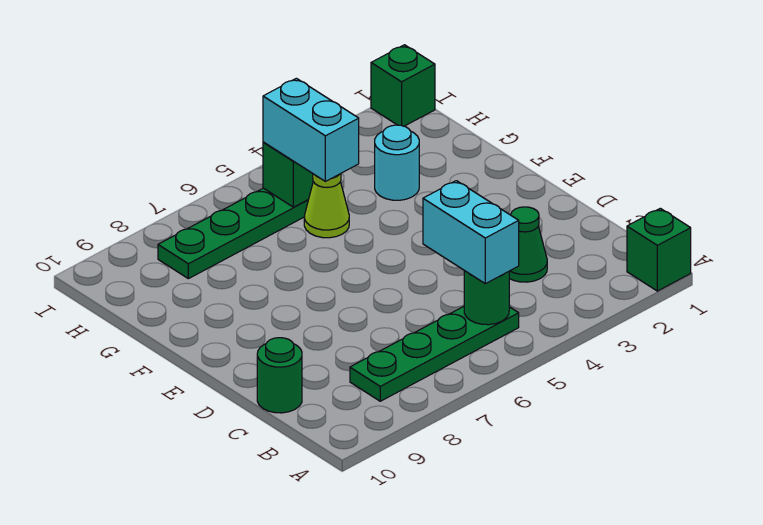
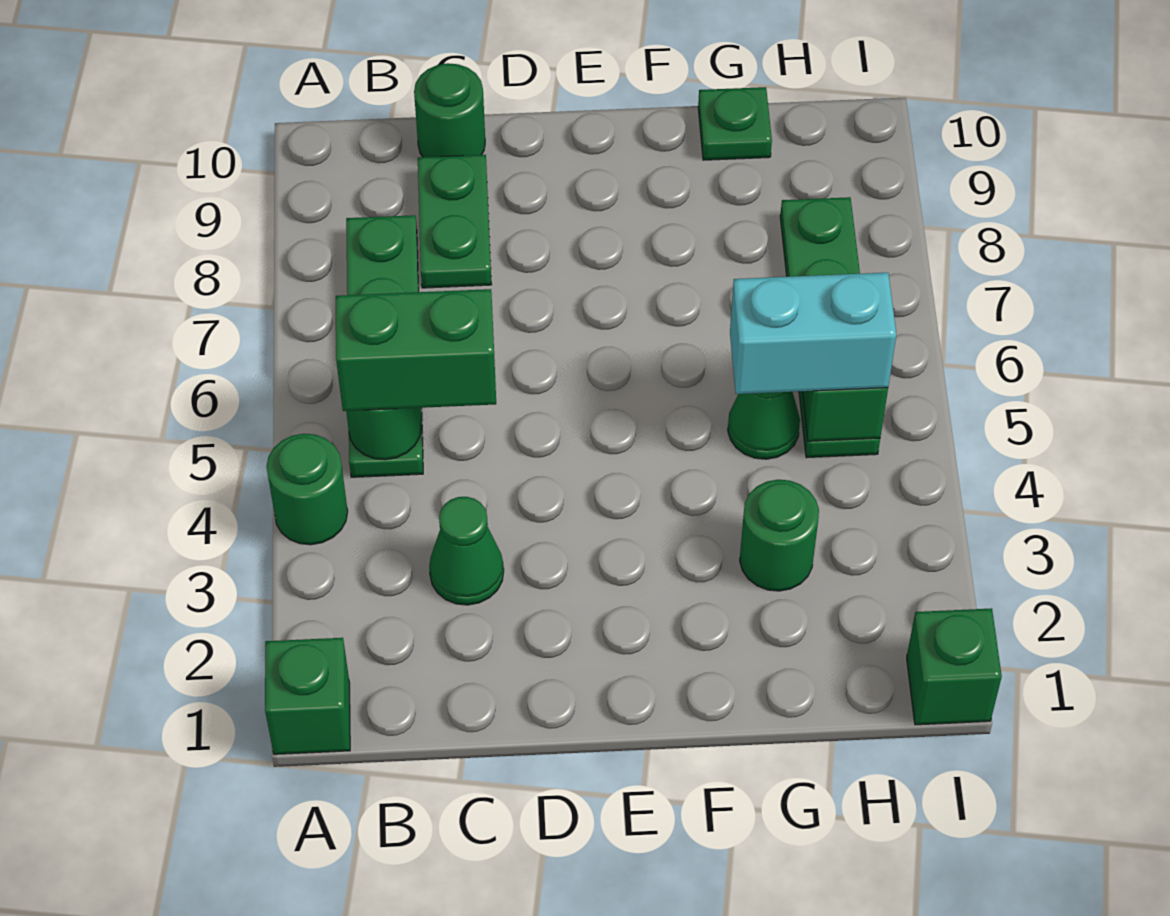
none -> green 1x1 round brick [267,434,348,545]
cyan 1x2 brick [423,181,519,284] -> green 1x2 brick [336,289,496,411]
none -> green 1x2 plate [418,155,492,288]
cyan 1x1 round brick [375,125,419,200] -> green 1x1 round brick [740,479,819,591]
lime 1x1 cone [304,174,349,238] -> green 1x1 cone [728,392,800,459]
none -> green 1x1 plate [698,87,772,160]

